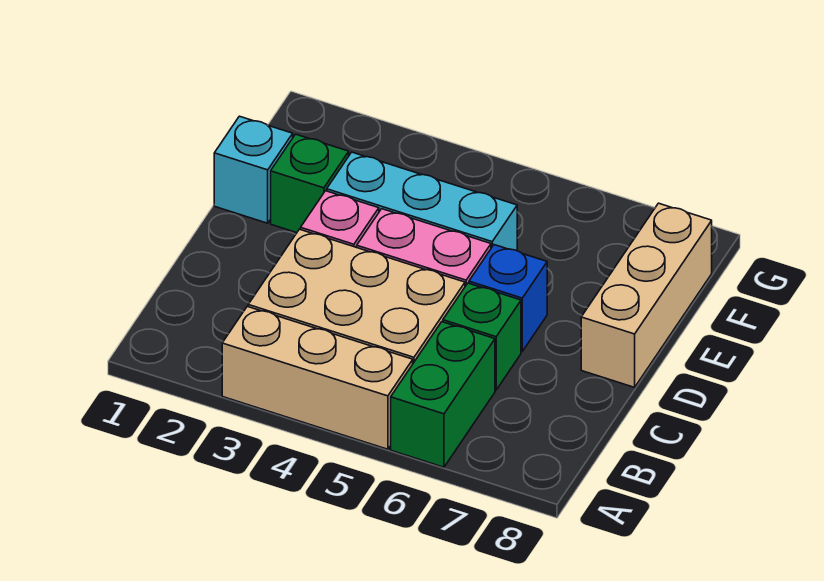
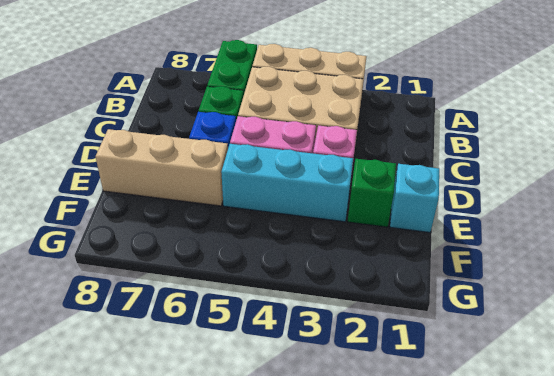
tan 1x3 brick [581,203,712,387] -> tan 1x3 brick turned to [96,129,228,206]

